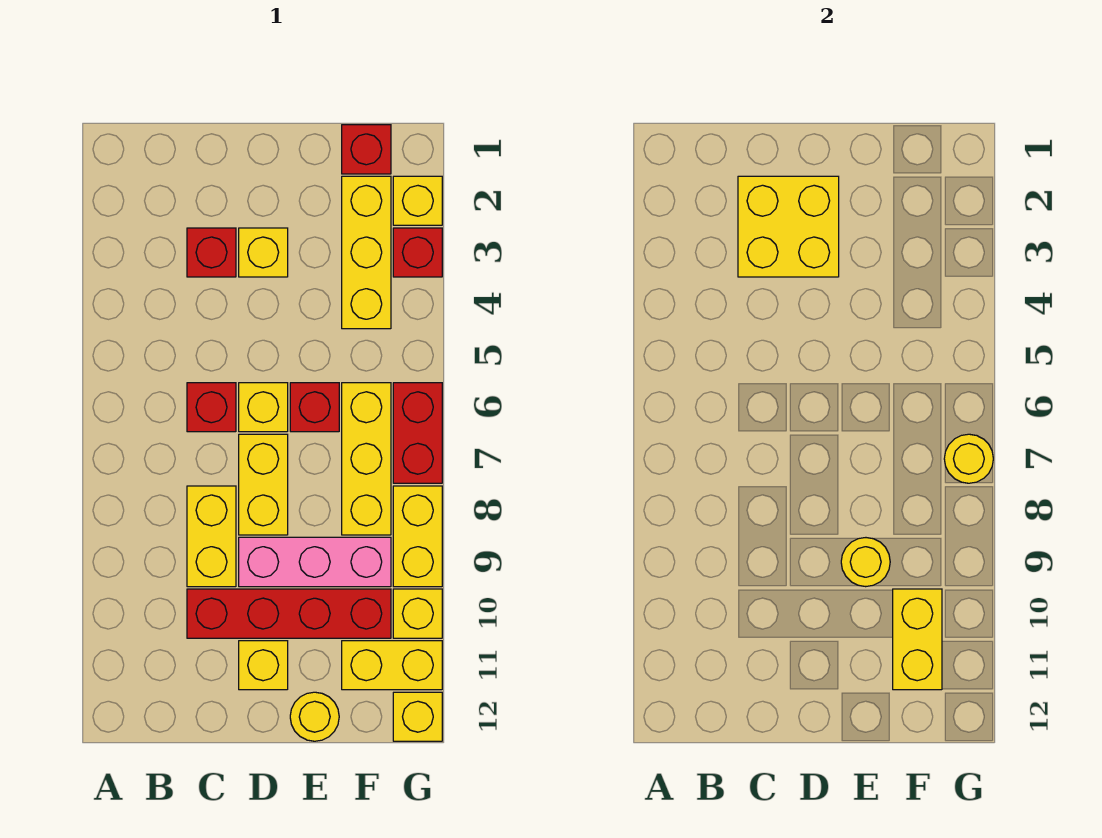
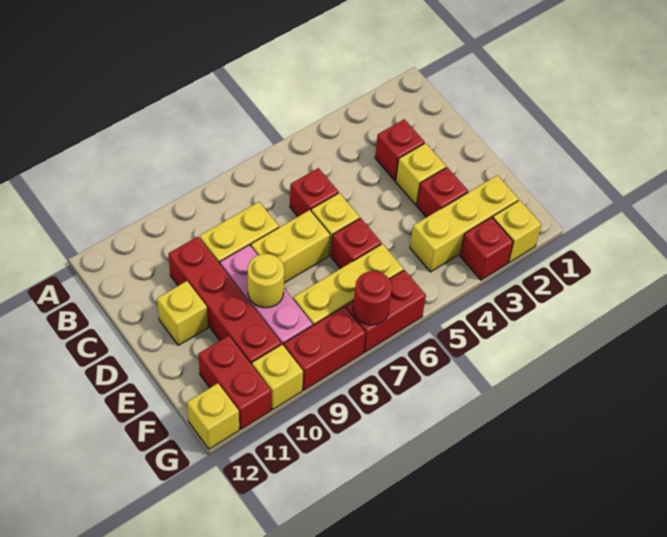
yellow 2x2 brick [738,176,839,277] -> none
yellow 1x1 round brick [290,692,339,741] -> none
red 1x1 brick [342,125,391,174] -> red 1x1 brick moved to [417,167,468,217]
yellow 1x2 brick [893,589,942,690] -> none
yellow 1x2 brick [342,641,442,690] -> red 1x2 brick [198,336,271,429]
yellow 1x1 round brick [944,434,993,483] -> red 1x1 round brick [353,271,392,325]
yellow 1x2 brick [393,486,442,587] -> red 1x2 brick [284,307,365,390]

